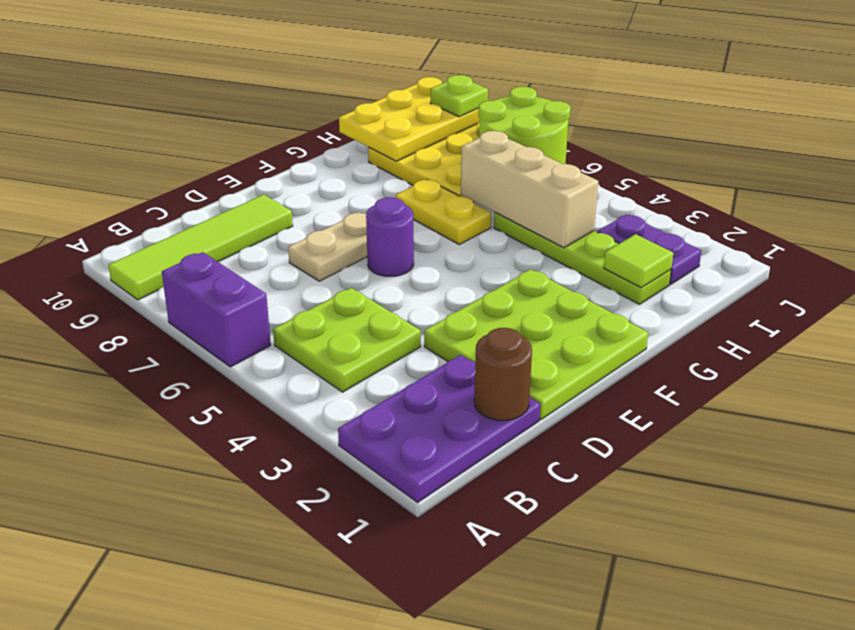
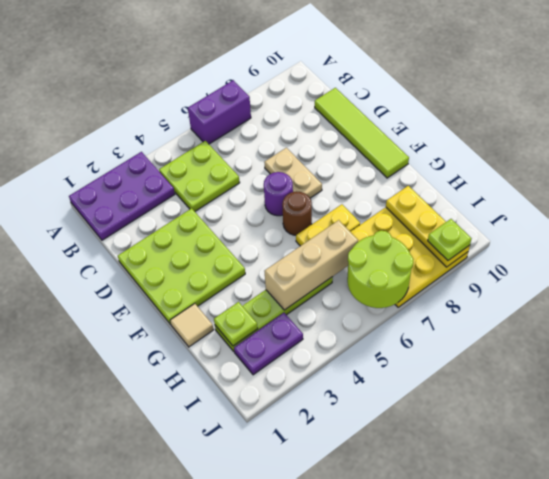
purple 2x3 plate [338,355,540,502] -> purple 2x3 plate turned to [69,152,175,240]
lime 1x4 tile [108,195,293,300] -> lime 1x4 tile moved to [315,88,409,178]
brown 1x1 round brick [474,328,532,420] -> brown 1x1 round brick moved to [282,192,312,235]
none -> tan 1x1 tile [170,304,213,347]
lime 1x1 tile [604,234,673,288] -> lime 1x1 plate [214,302,258,346]
yellow 2x3 plate [339,77,480,161] -> yellow 1x3 plate [386,186,470,267]

